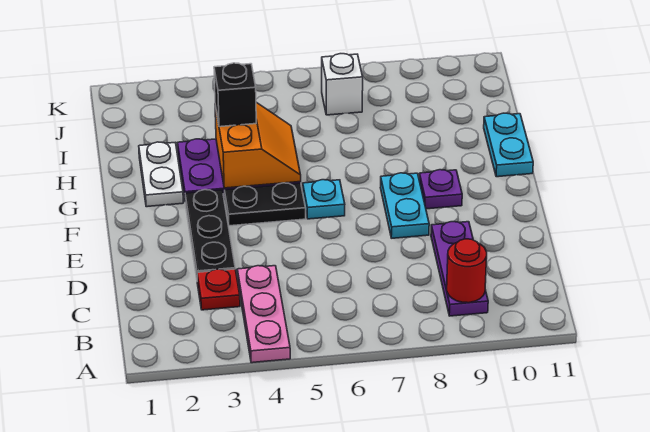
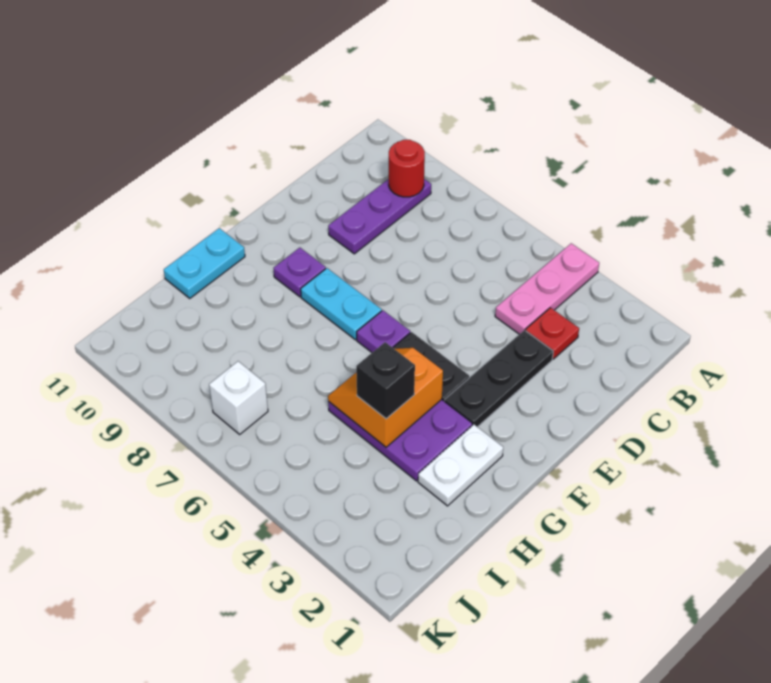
cyan 1x2 plate [380,173,429,238] -> cyan 1x2 plate turned to [301,268,382,340]
cyan 1x1 plate [303,180,345,219] -> purple 1x1 plate [357,310,410,352]

